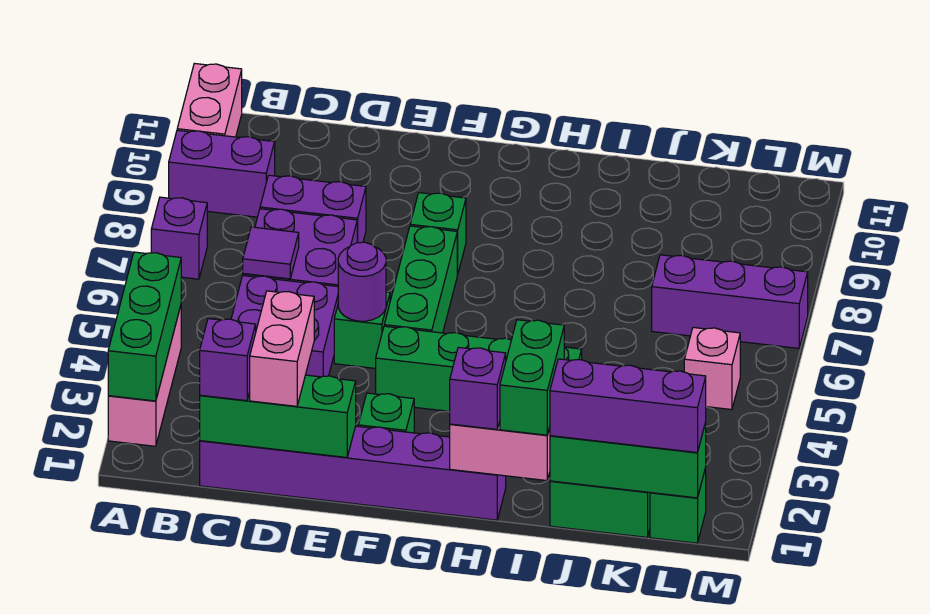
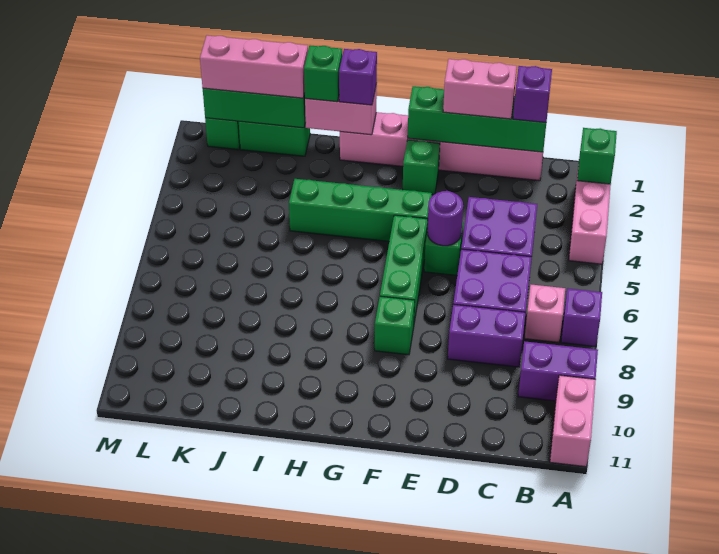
green 1x3 brick [108,252,181,401] -> green 1x1 brick [577,128,617,184]
purple 1x6 brick [200,426,506,520] -> pink 1x6 brick [340,112,543,181]
green 1x3 brick [200,375,356,457] -> green 1x4 brick [408,86,546,152]
purple 1x1 tile [243,227,299,279] -> none
pink 1x2 brick [250,291,314,406] -> pink 1x2 brick turned to [443,59,517,119]
green 1x2 brick [500,320,564,435] -> green 1x1 brick [304,45,342,102]
purple 1x3 brick [550,359,706,453] -> pink 1x3 brick [200,35,308,98]
purple 1x3 brick [652,255,808,348] -> none
pink 1x1 brick [684,328,740,410] -> pink 1x1 brick moved to [525,285,565,343]

